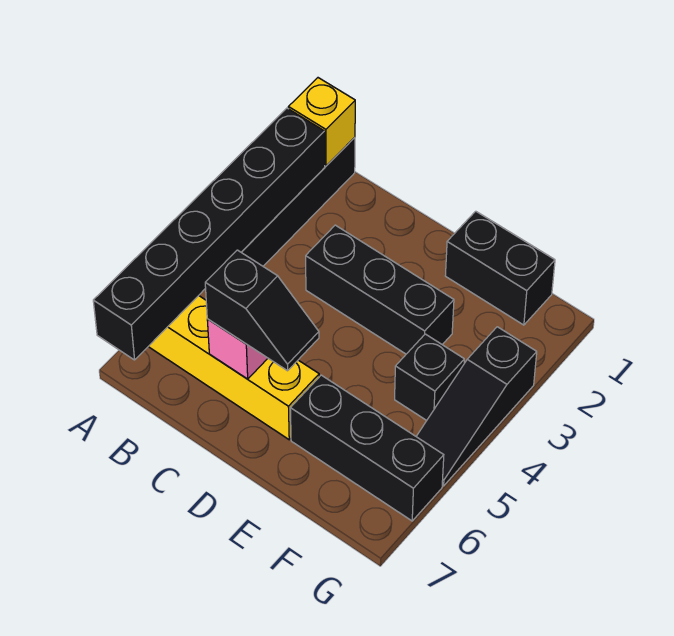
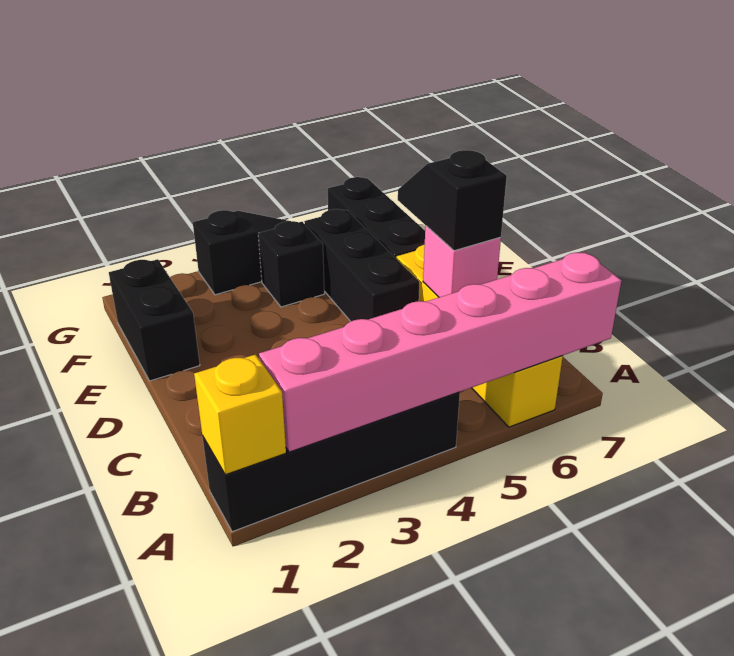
black 1x6 brick [93,108,325,360] -> pink 1x6 brick [259,252,622,452]
black 1x3 brick [306,225,454,354] -> black 1x3 brick moved to [304,209,419,321]

